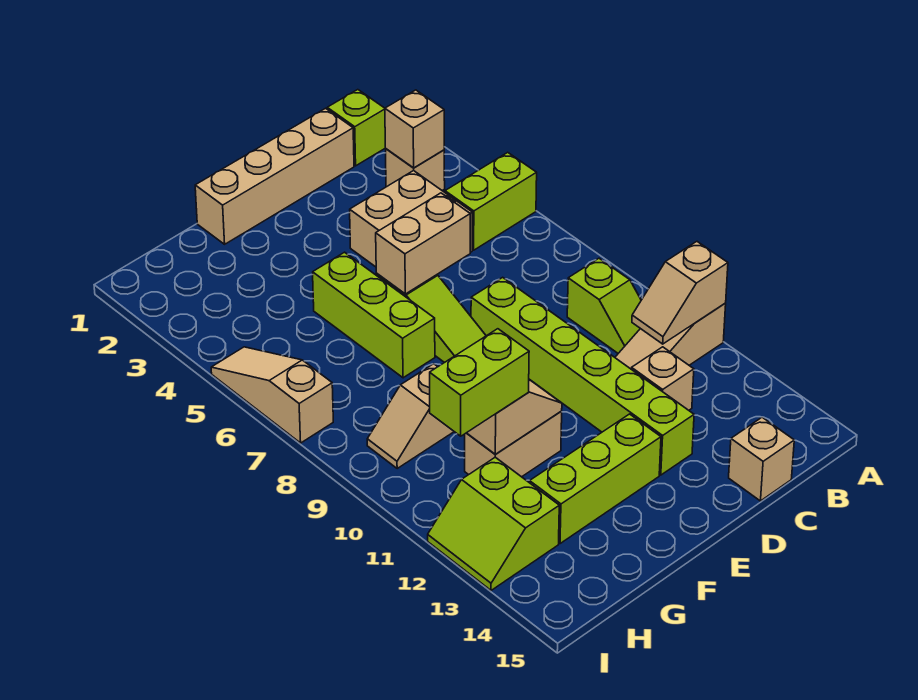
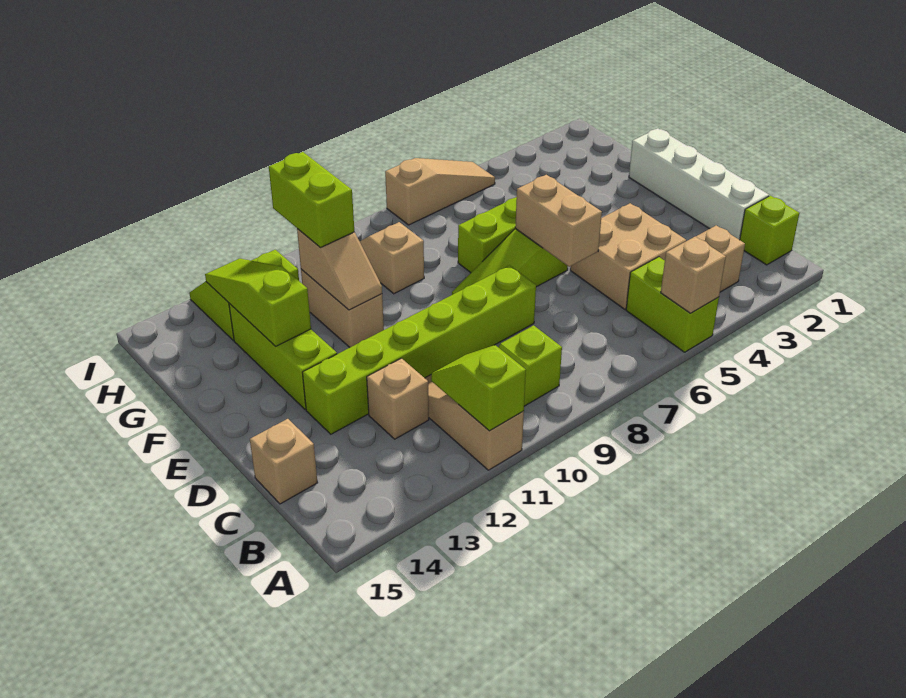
tan 1x2 slope [632,242,728,344] -> lime 1x2 slope [431,345,526,431]
tan 1x1 brick [385,90,444,168] -> tan 1x1 brick moved to [661,237,726,313]
tan 1x4 brick [195,108,354,244] -> white 1x4 brick [629,128,769,240]
none -> lime 1x3 slope [205,258,311,346]

